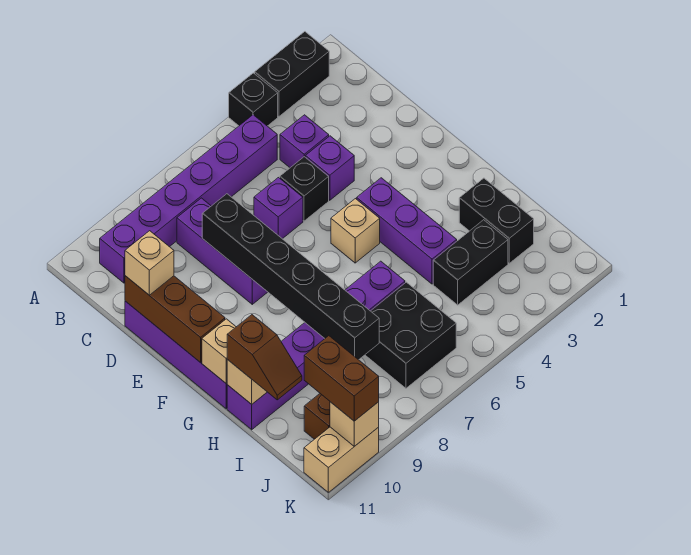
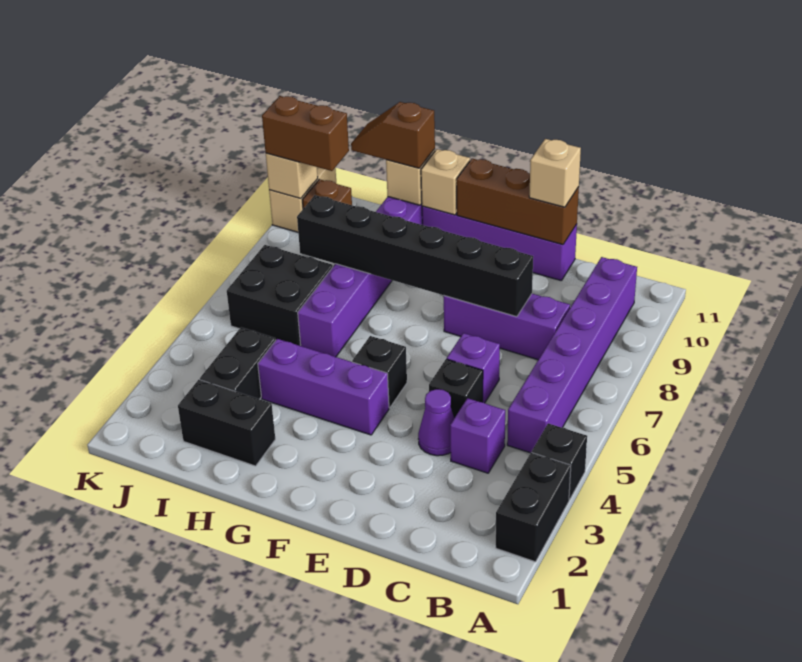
purple 1x1 brick [306,136,354,200] -> purple 1x1 cone [418,389,454,456]
tan 1x1 brick [331,199,380,263] -> black 1x1 brick [352,336,407,408]

